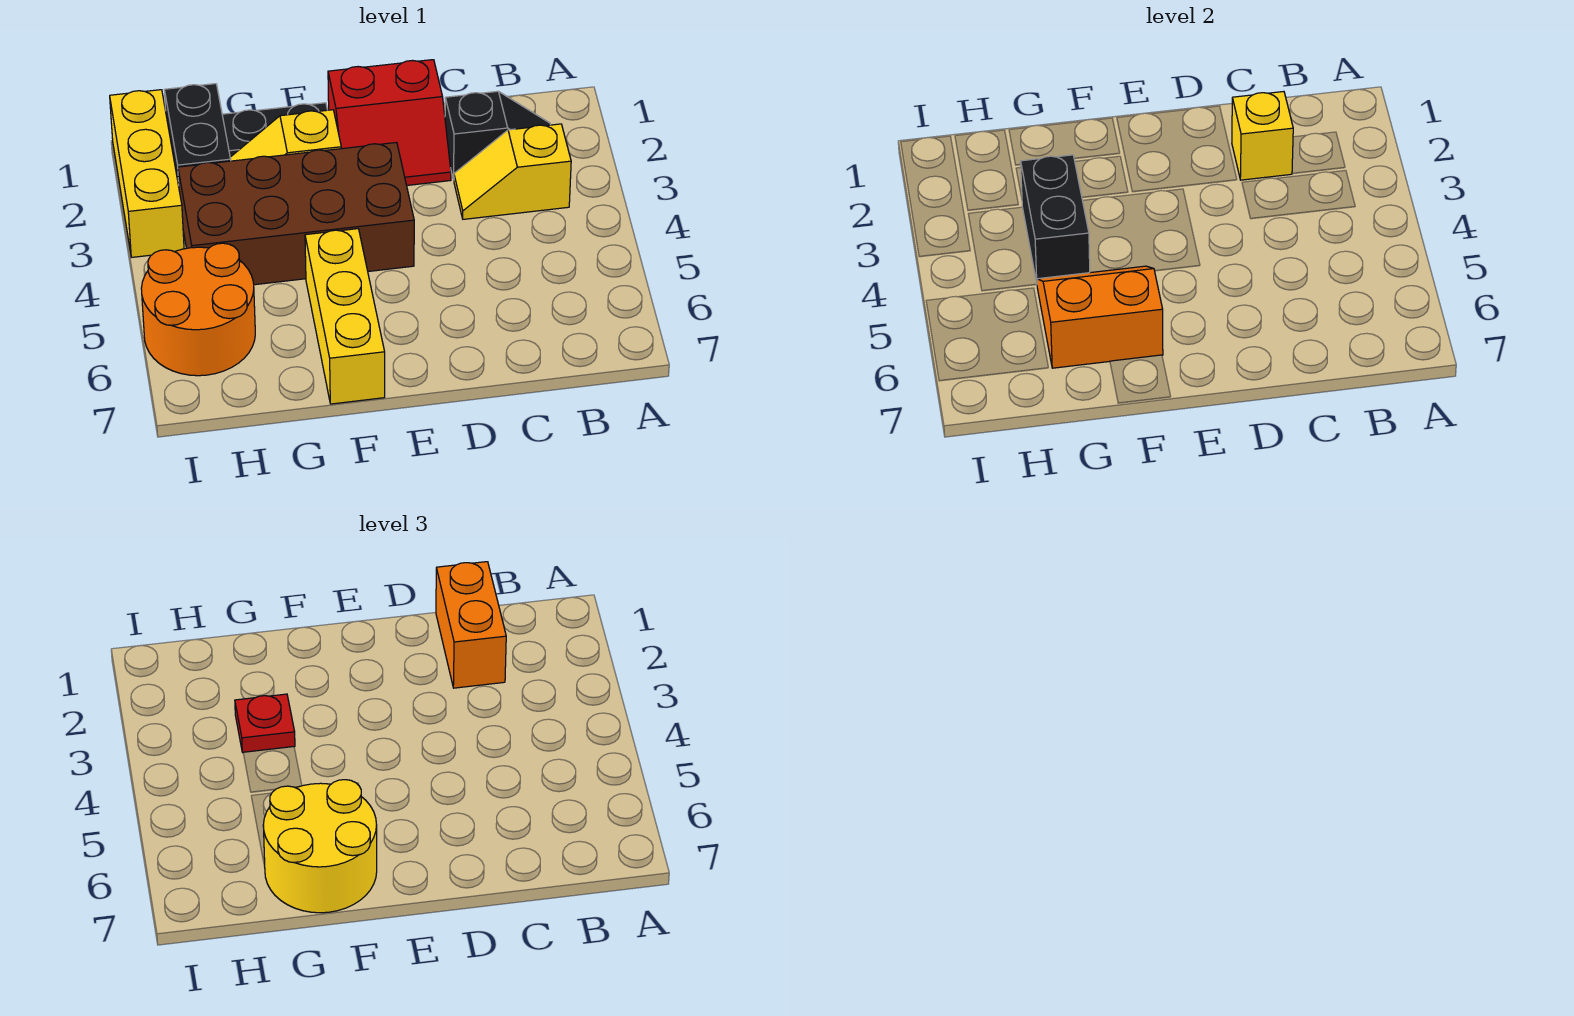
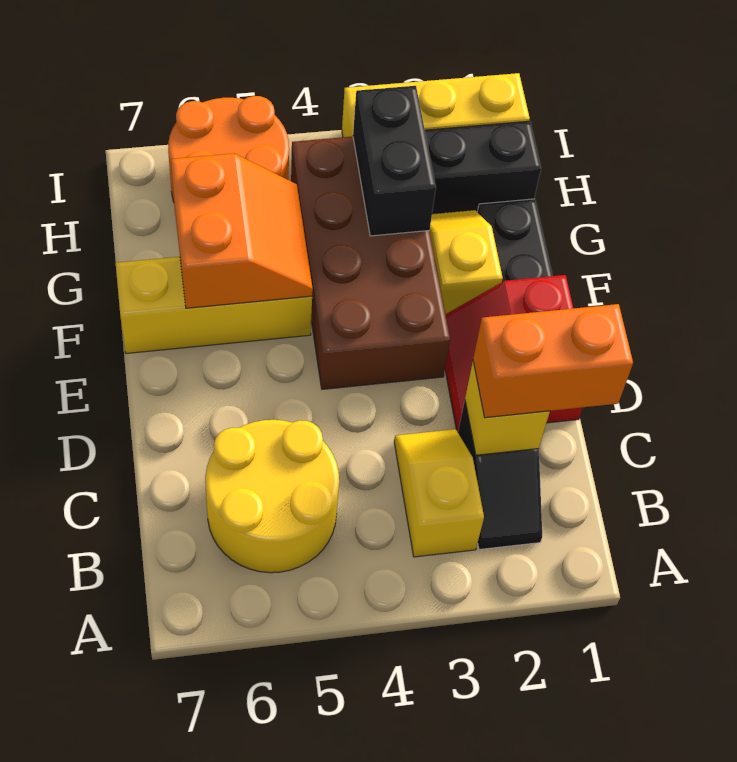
yellow 2x2 round brick [263,780,377,913] -> yellow 2x2 round brick moved to [205,420,339,573]
black 1x2 brick [1020,155,1090,283] -> black 1x2 brick turned to [353,86,436,236]
red 1x1 plate [235,694,295,752] -> none

